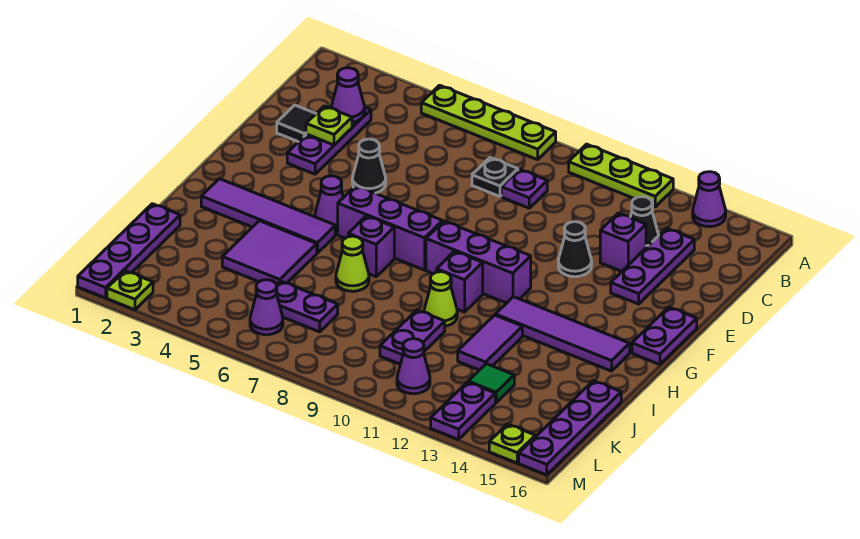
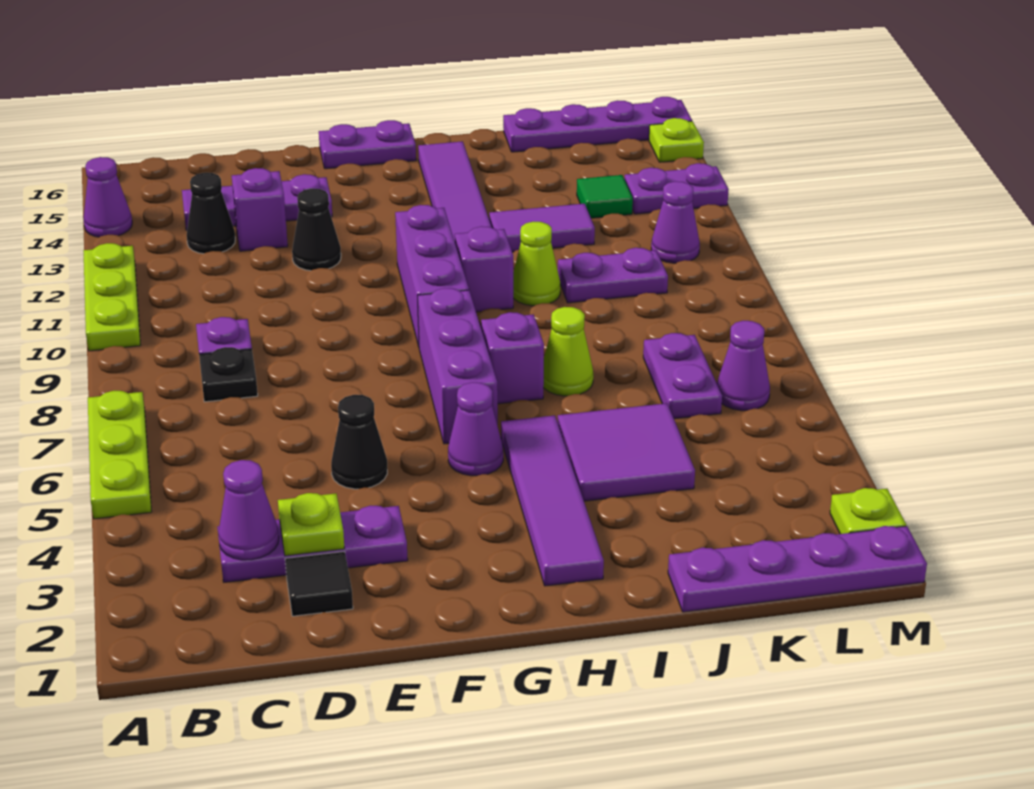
lime 1x4 plate [421,85,556,160] -> lime 1x3 plate [88,391,152,519]

